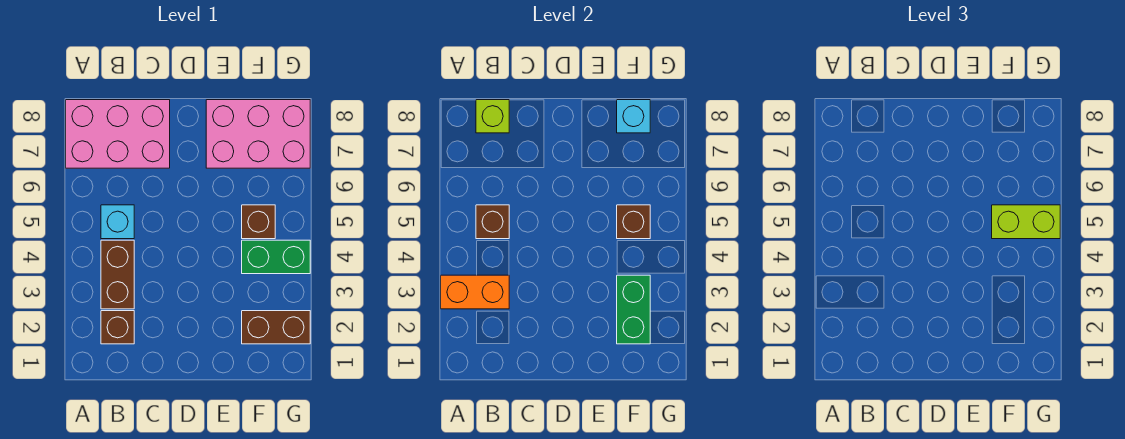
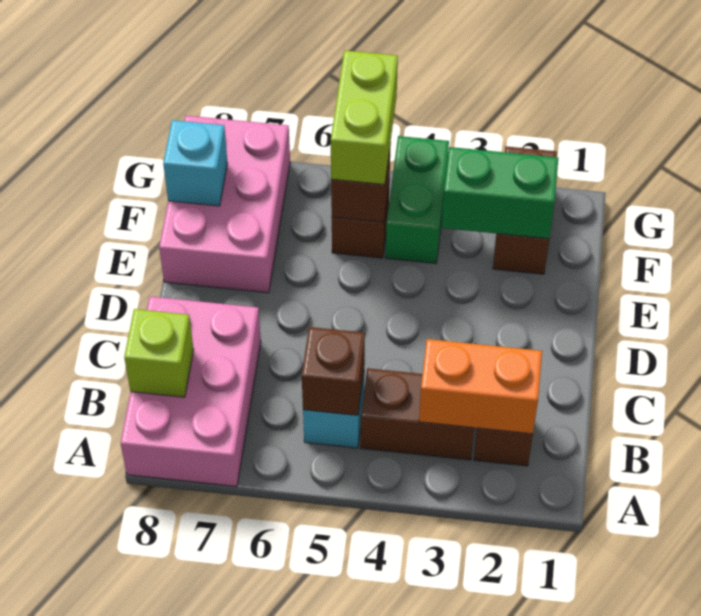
orange 1x2 brick [441,275,509,309] -> orange 1x2 brick turned to [419,339,542,434]

